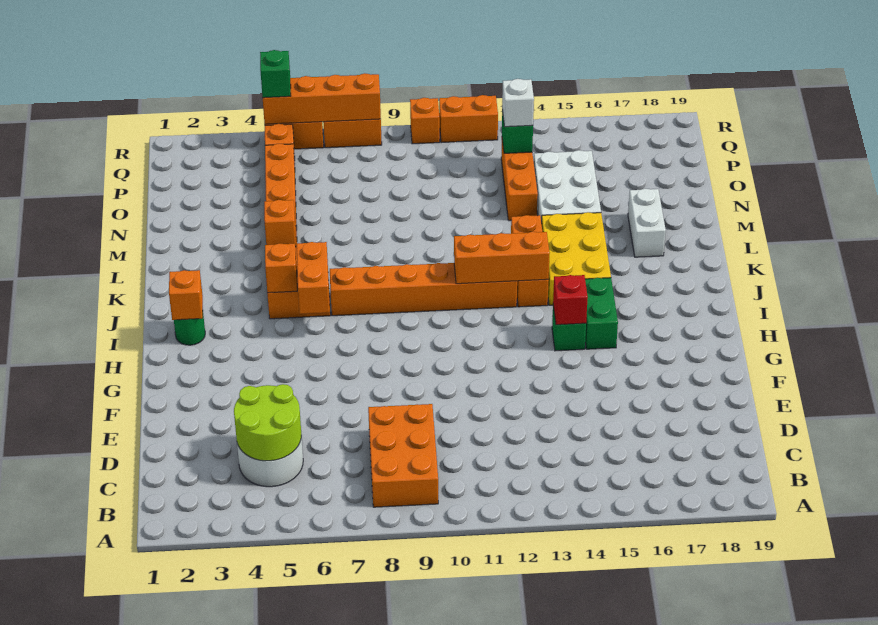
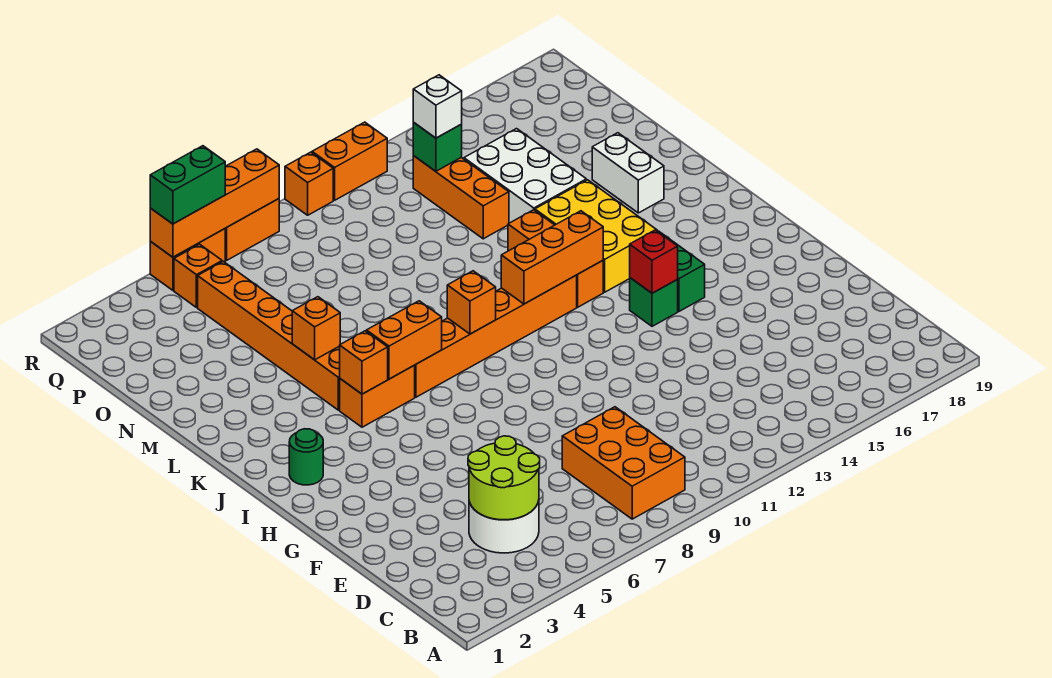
orange 1x1 brick [169,270,203,320] -> orange 1x1 brick moved to [447,271,496,334]
orange 1x2 brick [297,242,330,314] -> orange 1x2 brick turned to [367,301,442,379]
green 1x1 brick [260,50,291,98] -> green 1x2 brick [150,146,225,224]

